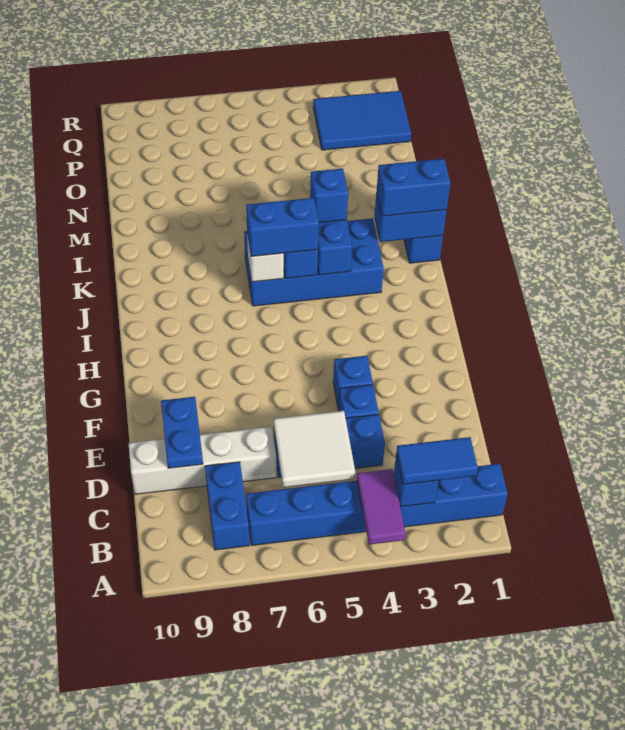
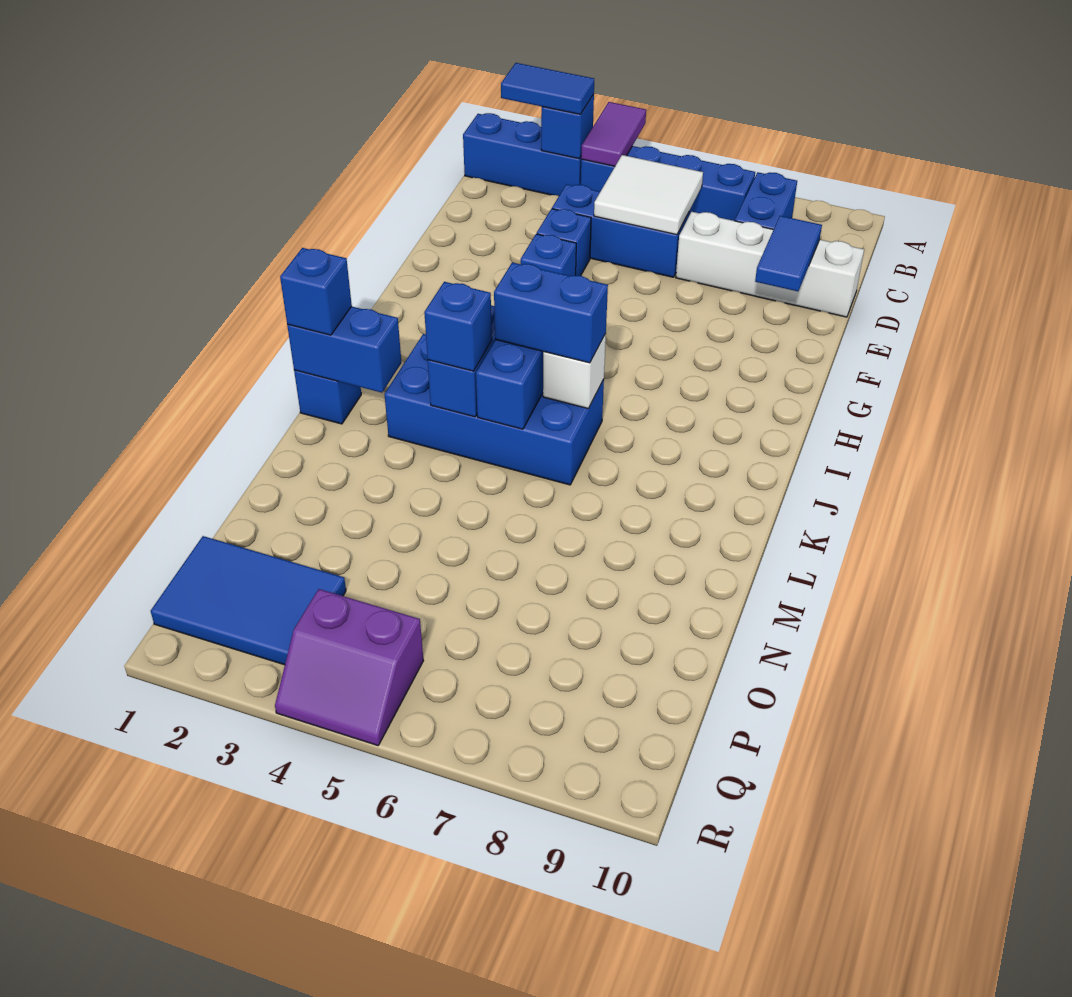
blue 1x2 plate [161,397,203,468] -> blue 1x2 tile [755,216,822,291]
blue 1x2 brick [376,159,451,216] -> blue 1x1 brick [280,248,352,335]
none -> purple 2x2 slope [275,589,424,746]

